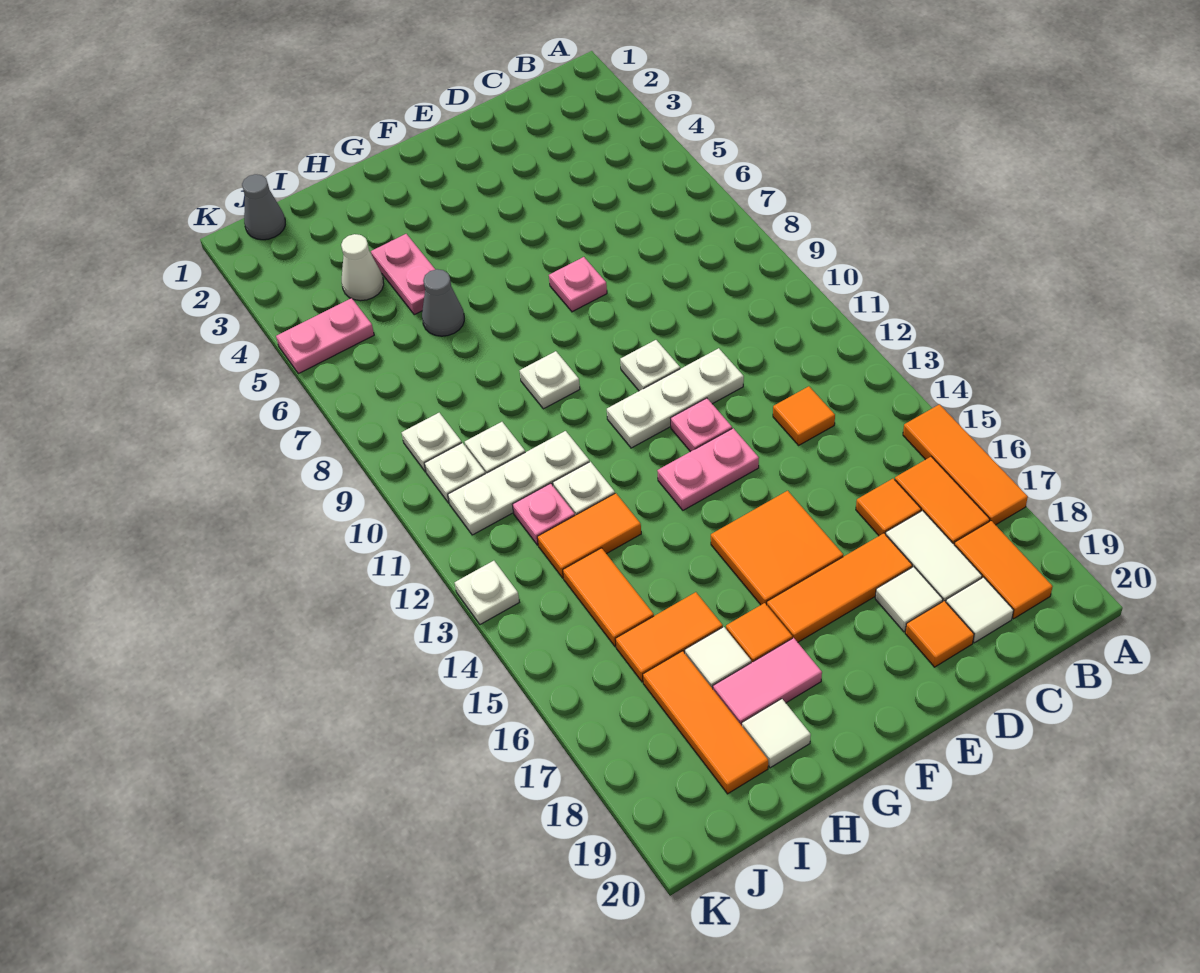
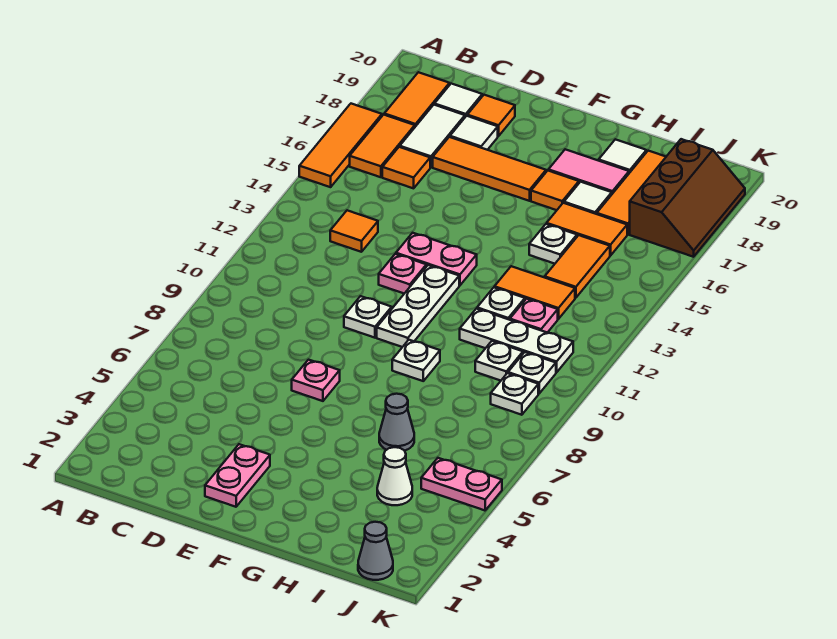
white 1x3 plate [607,348,744,448] -> white 1x3 plate turned to [377,265,459,347]
orange 2x2 tile [711,491,843,605] -> none
pink 1x2 plate [371,234,435,315] -> pink 1x2 plate moved to [205,444,270,507]
none -> brown 2x3 slope [630,139,745,257]
white 1x1 plate [455,561,519,624] -> white 1x1 plate moved to [529,224,577,264]

